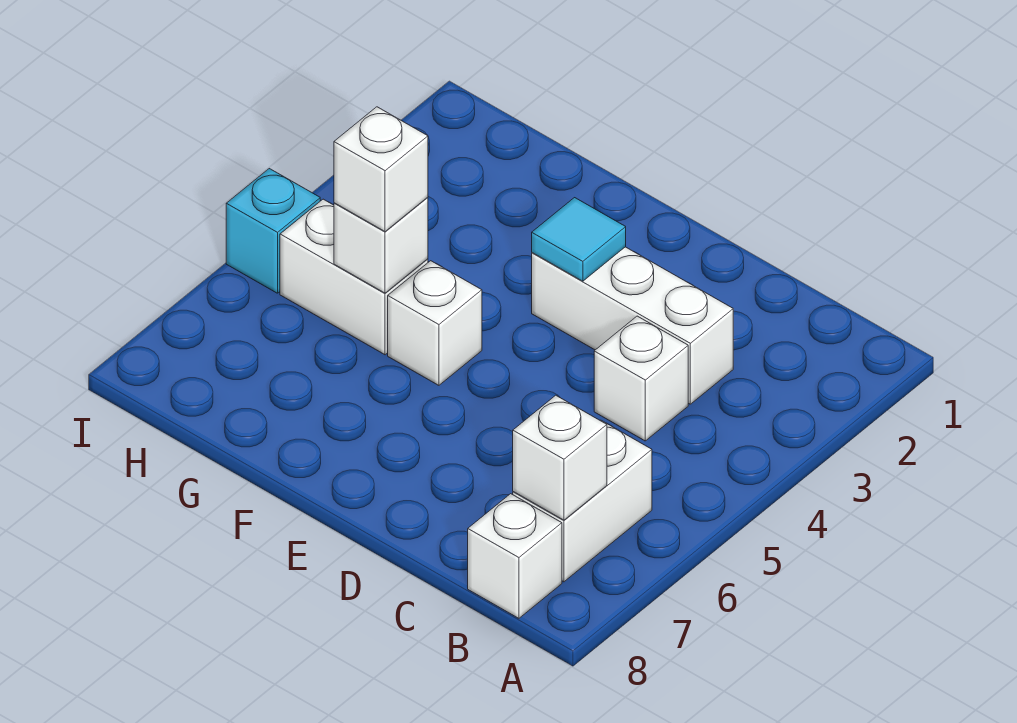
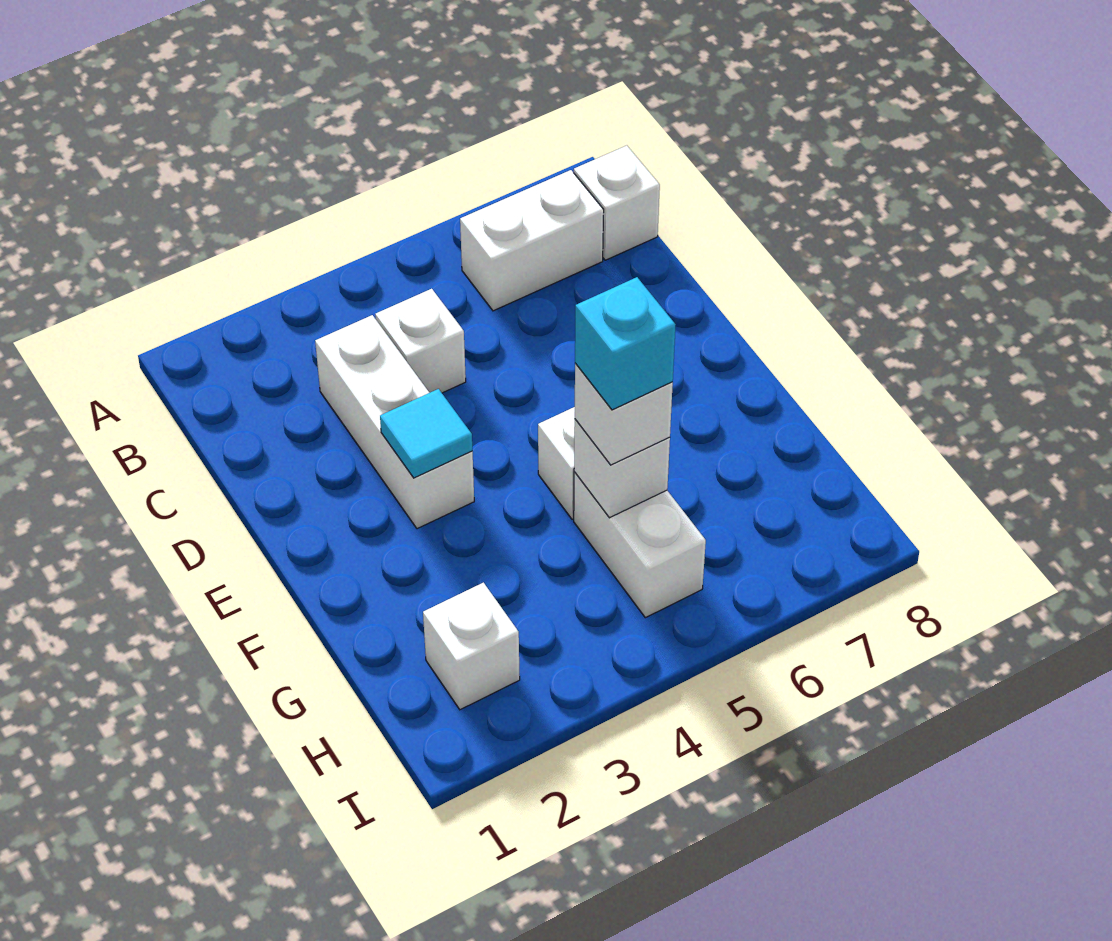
white 1x1 brick [513,395,607,520] -> white 1x1 brick moved to [423,583,520,710]
cyan 1x1 brick [226,169,320,293] -> cyan 1x1 brick moved to [575,277,676,410]

